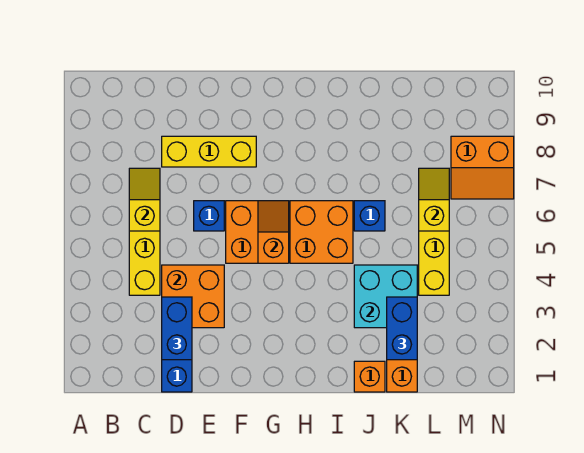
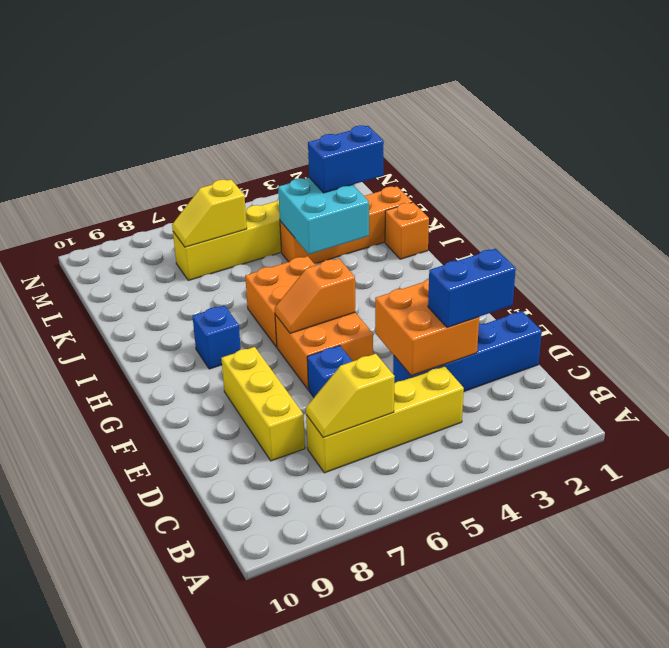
blue 1x1 brick [354,201,385,231] -> blue 1x1 brick moved to [193,305,241,369]
orange 2x2 slope [451,136,514,199] -> none

